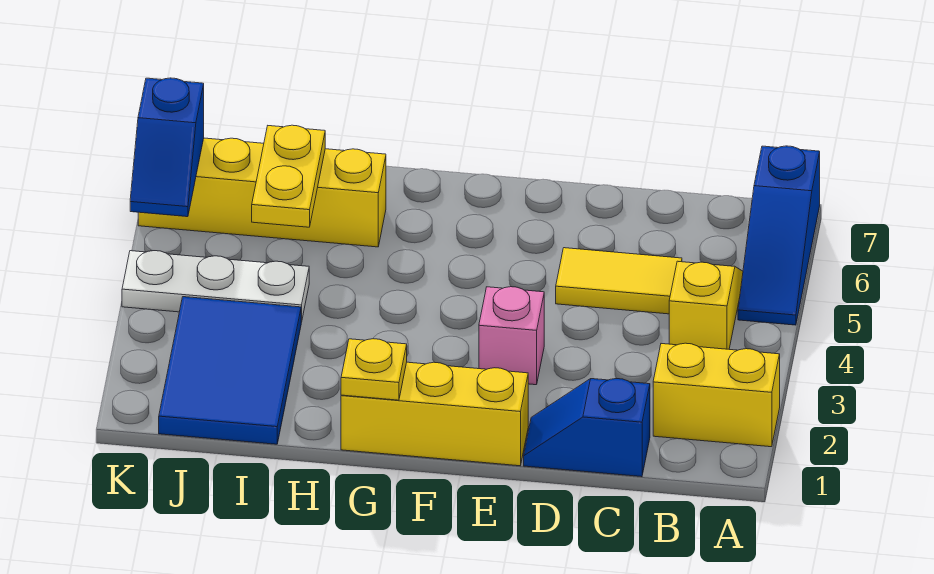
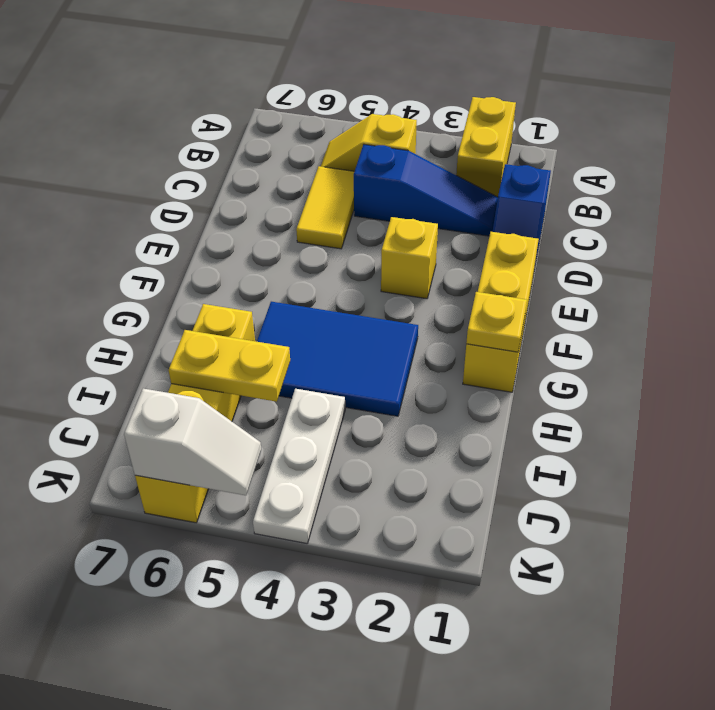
blue 1x3 slope [738,146,820,325] -> blue 1x3 slope moved to [354,145,498,236]
pink 1x1 brick [479,287,544,385] -> yellow 1x1 brick [381,217,438,299]
blue 2x3 tile [159,297,301,444] -> blue 2x3 tile moved to [257,302,418,416]
blue 1x2 slope [130,78,204,217] -> white 1x2 slope [124,388,261,495]

